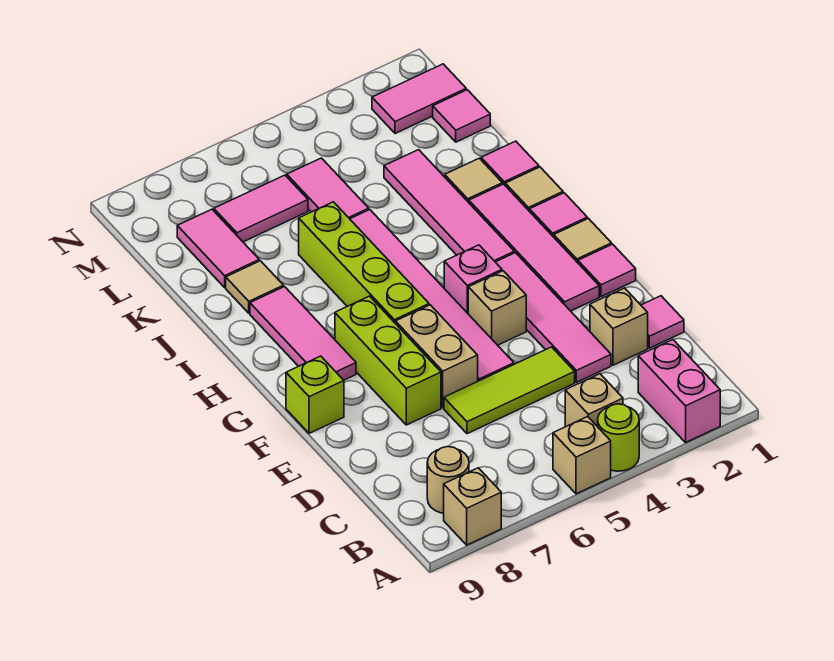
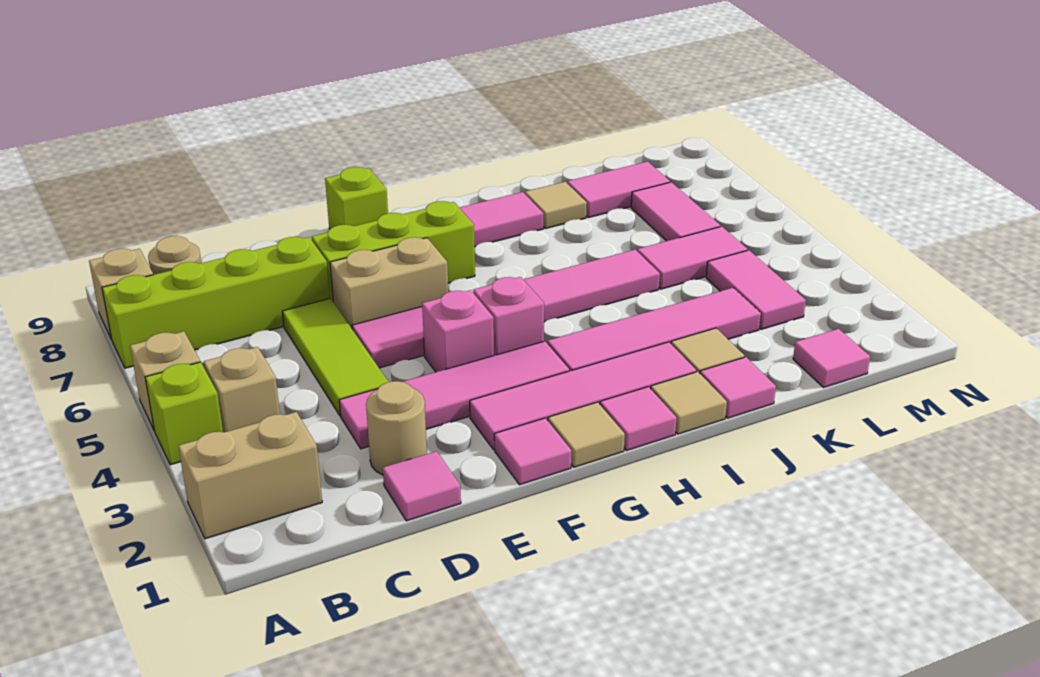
pink 1x2 brick [638,340,720,442] -> tan 1x2 brick [179,412,322,539]
lime 1x1 round brick [598,404,639,471] -> lime 1x1 brick [145,362,223,465]
tan 1x1 brick [590,288,648,365] -> tan 1x1 round brick [366,381,427,475]
tan 1x1 brick [468,271,526,345] -> pink 1x1 brick [422,290,494,372]
lime 1x4 brick [299,202,429,324] -> lime 1x4 brick moved to [102,237,330,368]
pink 1x2 tile [372,64,466,134] -> pink 1x2 tile moved to [706,250,806,329]

